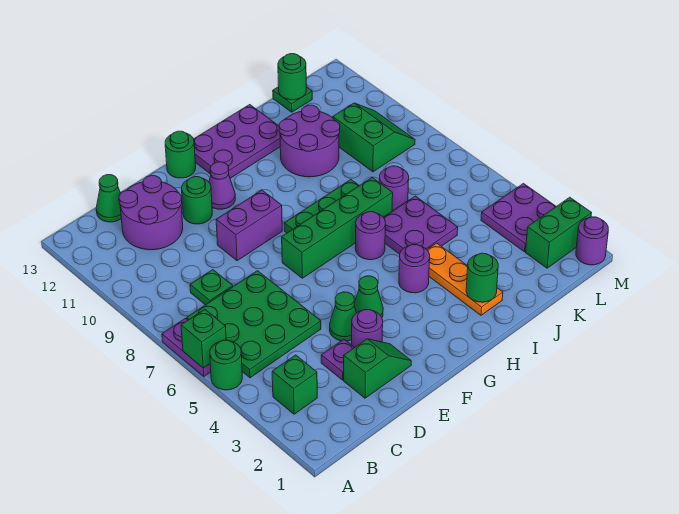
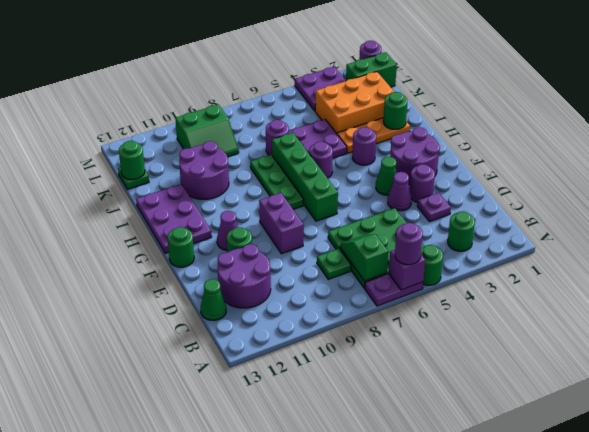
green 1x1 brick [181,309,226,368] -> purple 1x1 brick [389,250,425,290]
none -> purple 1x1 round brick [395,223,423,265]
green 1x1 brick [272,355,317,414] -> green 1x1 round brick [448,211,475,251]
green 1x2 slope [344,339,411,398] -> green 1x2 slope moved to [340,234,388,281]
green 1x1 cone [330,292,356,341] -> purple 1x1 cone [388,172,411,211]
none -> purple 2x2 round brick [390,127,440,184]
none -> orange 2x3 brick [315,71,394,133]
green 2x2 slope [333,103,415,172] -> green 2x2 slope turned to [175,104,239,157]
green 1x2 brick [526,197,591,268] -> green 1x2 brick turned to [346,52,397,87]

